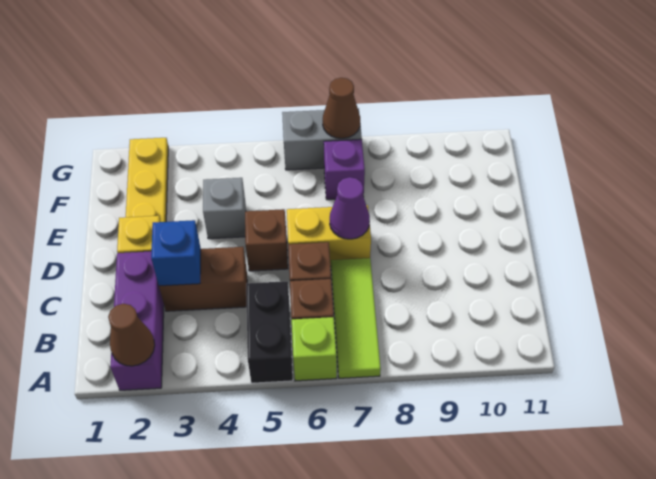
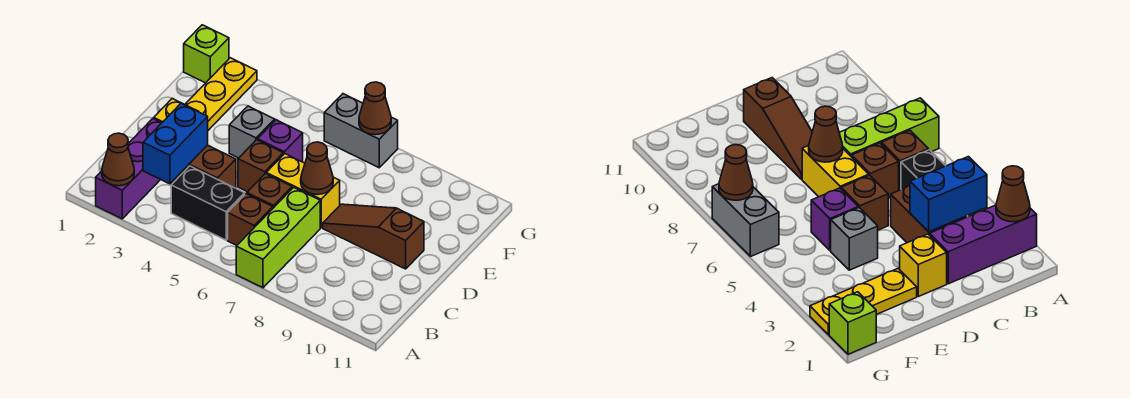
black 1x2 brick [246,281,293,383] -> black 1x2 brick turned to [171,166,245,240]
lime 1x1 brick [292,317,337,381] -> lime 1x1 brick moved to [184,25,229,83]
lime 1x3 tile [331,258,381,378] -> lime 1x3 brick [236,187,320,288]
blue 1x1 brick [151,220,201,286] -> blue 1x2 brick [143,103,208,184]
purple 1x1 cone [330,177,370,239] -> brown 1x1 cone [301,142,333,195]
none -> brown 1x3 slope [323,204,424,269]
purple 1x1 brick [324,139,365,200] -> purple 1x1 brick moved to [258,120,303,162]

